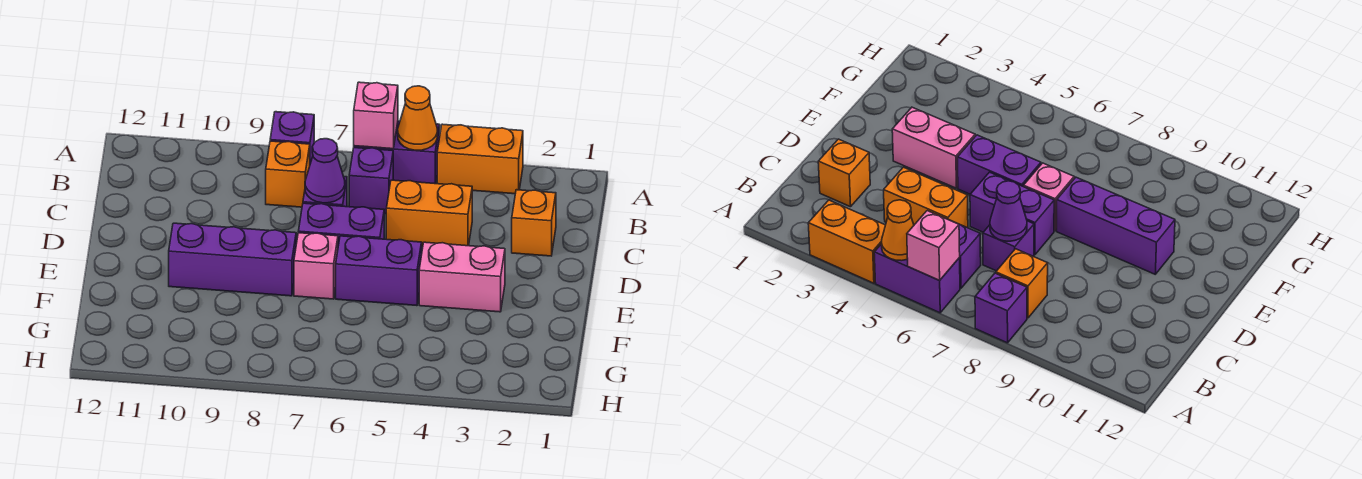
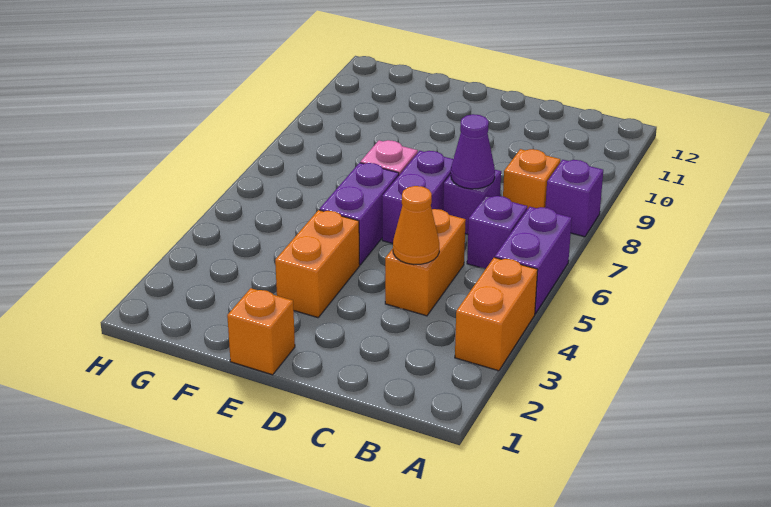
orange 1x1 cone [398,86,437,150] -> orange 1x1 cone moved to [393,186,439,265]
pink 1x1 brick [354,82,398,149] -> none
orange 1x1 brick [512,190,556,256] -> orange 1x1 brick moved to [227,288,295,375]
pink 1x2 brick [419,242,505,312] -> orange 1x2 brick [275,210,360,318]
purple 1x3 brick [169,223,296,296] -> none

